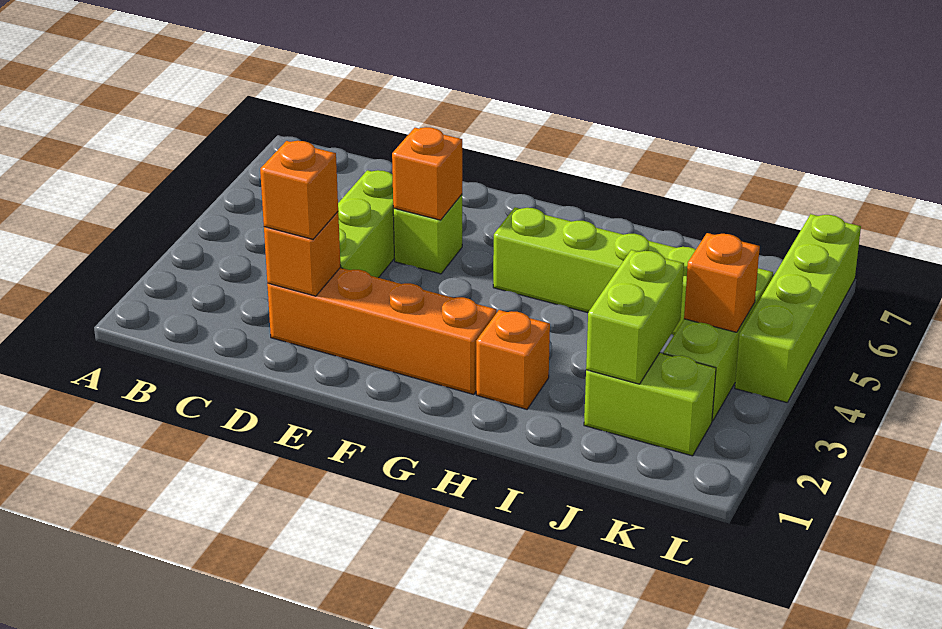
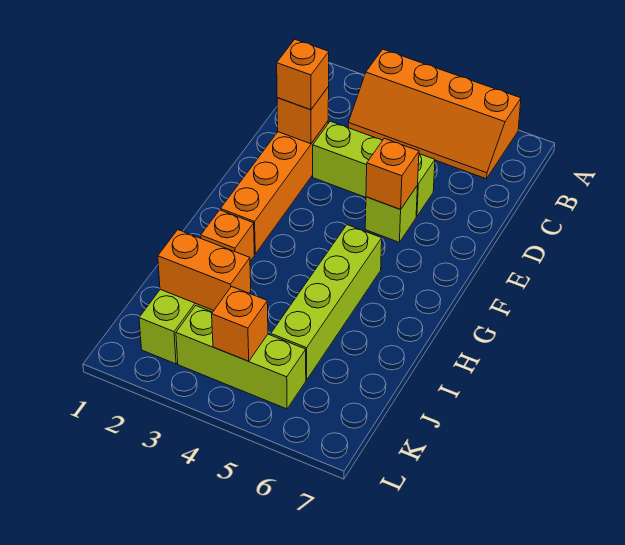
none -> orange 2x4 slope [348,49,521,179]
lime 1x2 brick [586,250,684,384] -> orange 1x2 brick [158,230,251,310]
lime 1x4 brick [735,214,861,402] -> none

